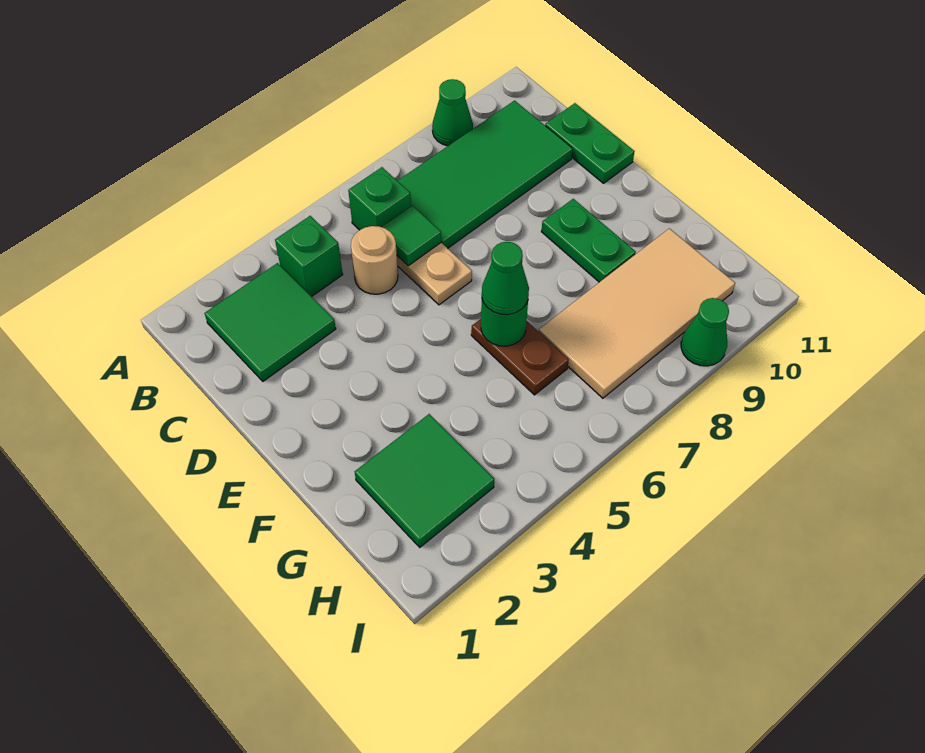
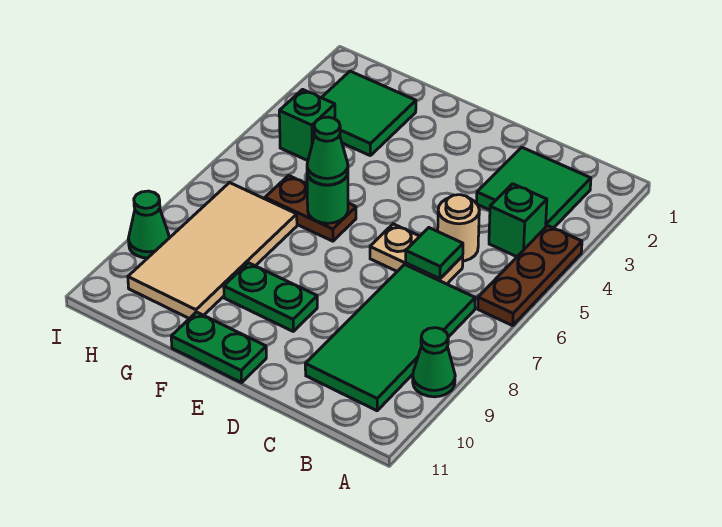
none -> brown 1x3 plate [478,226,582,326]
green 1x1 brick [348,167,411,230] -> green 1x1 brick moved to [279,89,335,161]
green 1x2 plate [545,103,635,183] -> green 1x2 plate moved to [171,312,266,383]

